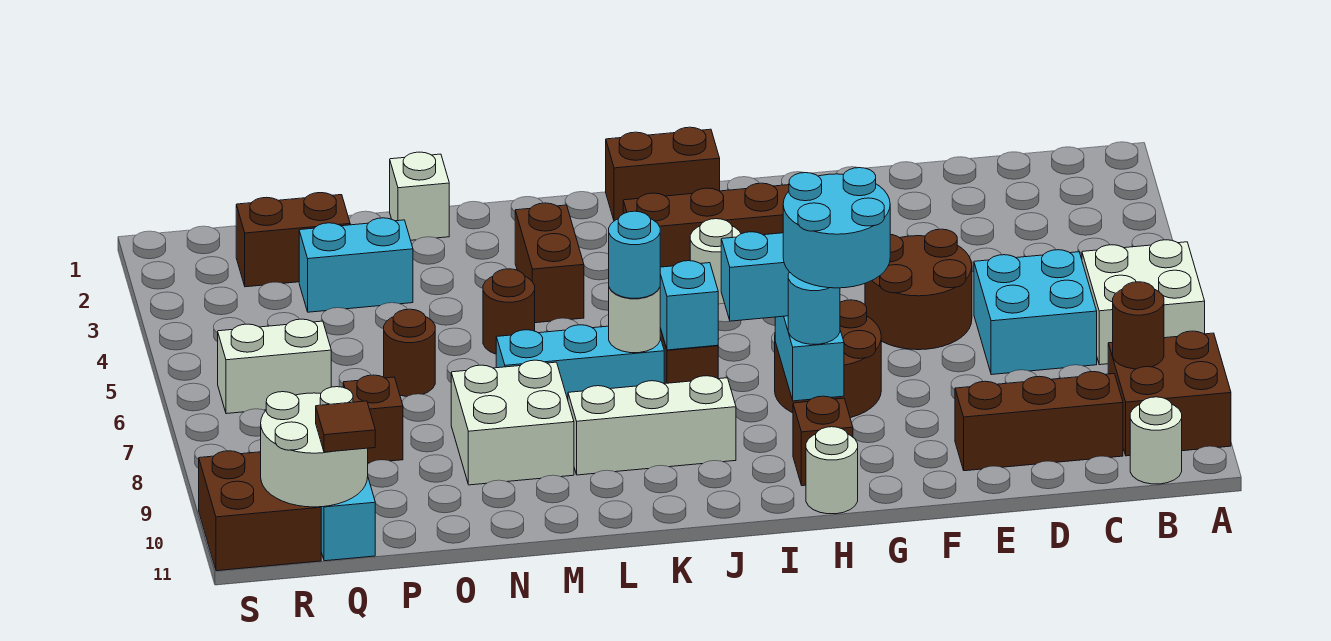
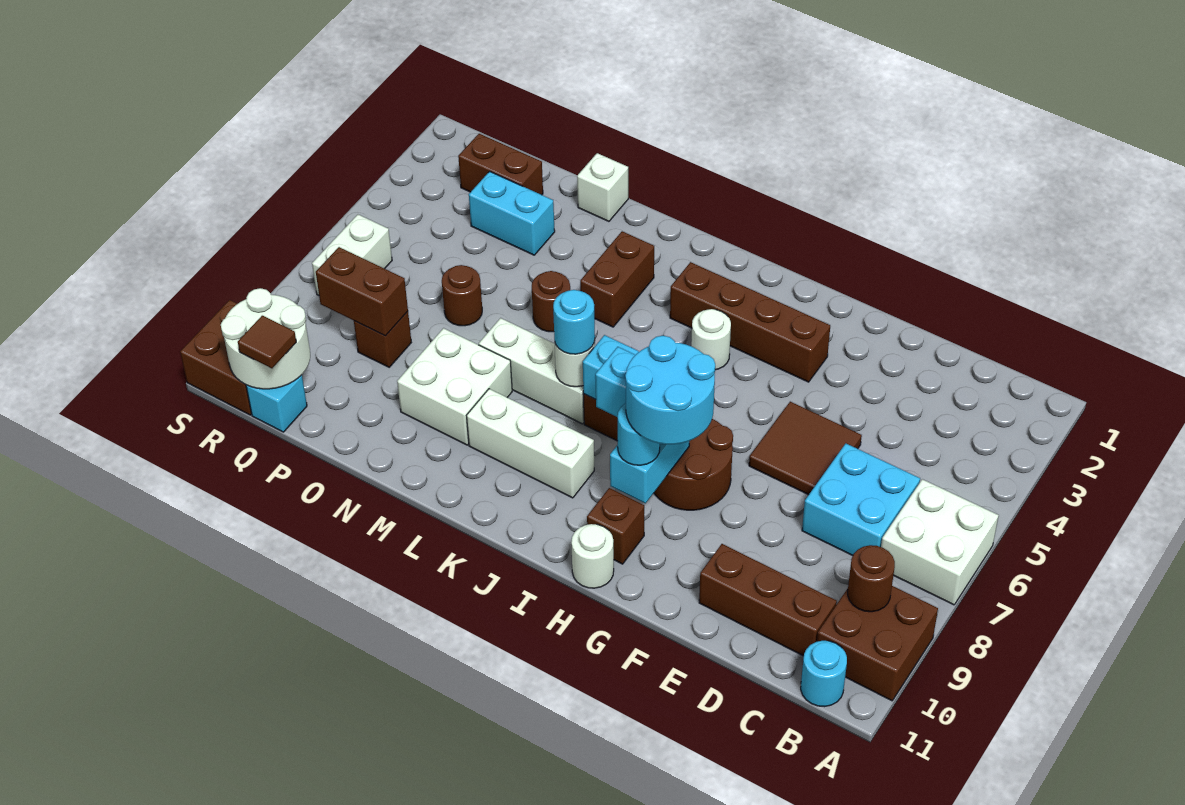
white 1x1 round brick [1130,397,1182,484] -> cyan 1x1 round brick [801,641,847,707]
brown 2x2 round brick [865,229,972,350] -> brown 2x2 tile [749,402,862,495]
brown 1x2 brick [606,127,720,221] -> brown 1x2 brick moved to [316,247,408,336]
cyan 1x3 brick [496,325,664,399] -> white 1x3 brick [479,318,584,424]
white 1x2 brick [218,319,331,414] -> white 1x2 brick turned to [312,215,392,295]

